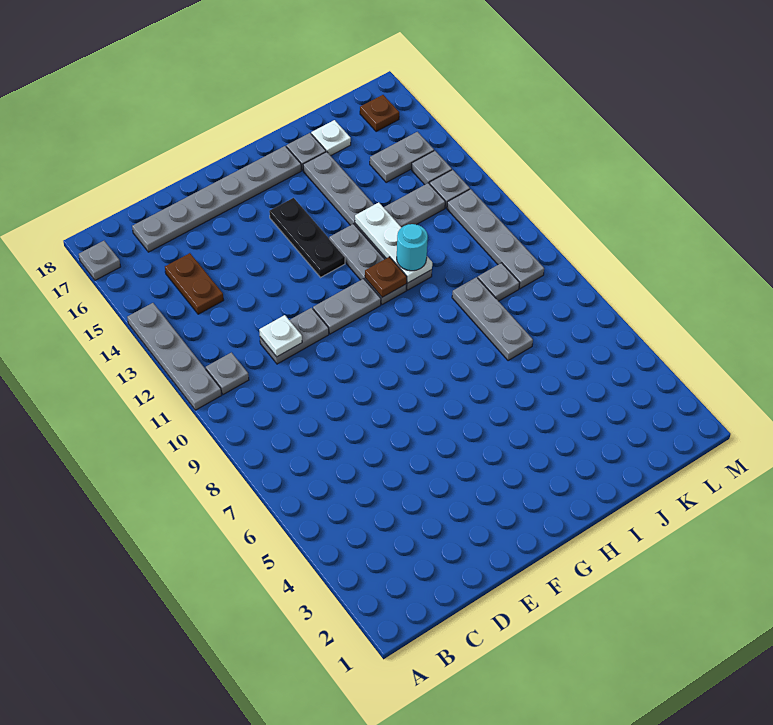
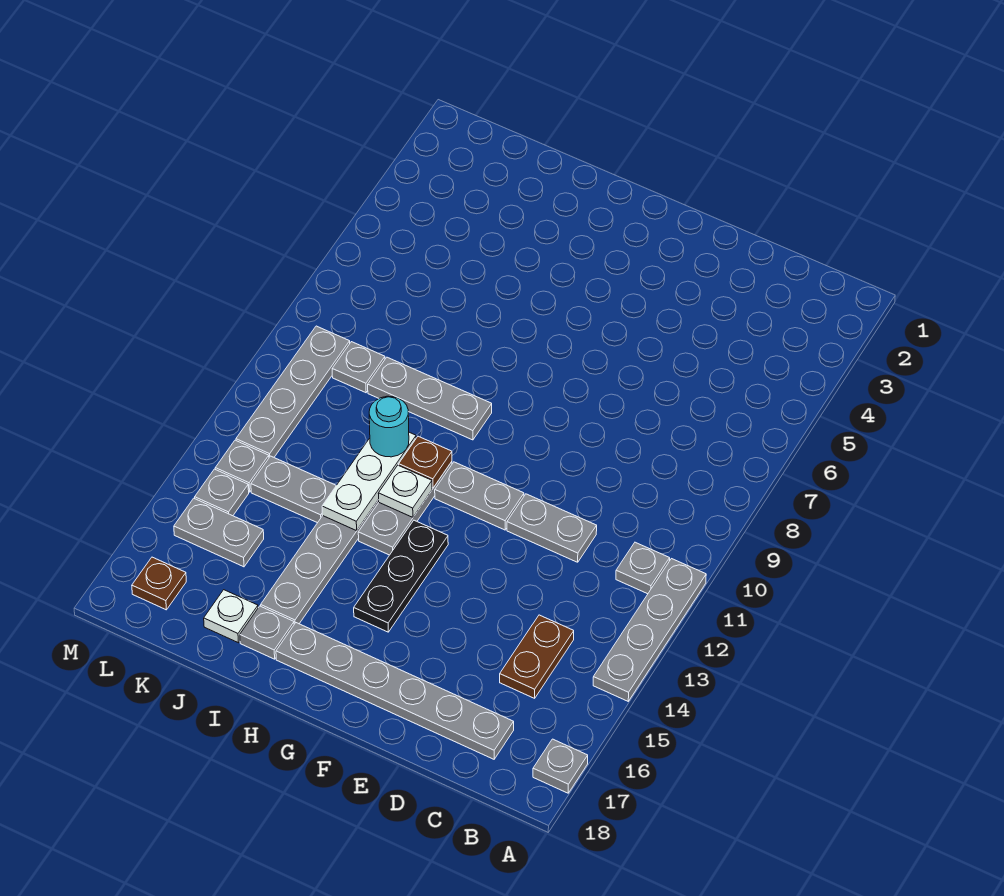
white 1x1 plate [259,315,302,357] -> white 1x1 plate moved to [378,465,432,517]
grey 1x3 plate [452,277,533,361] -> grey 1x3 plate turned to [368,357,492,440]

